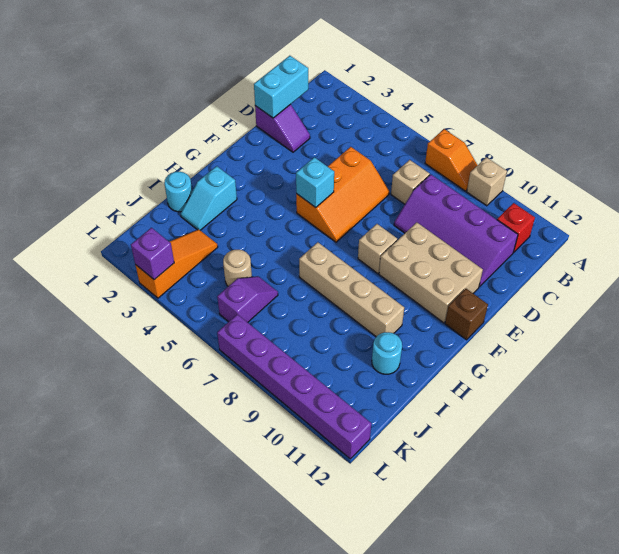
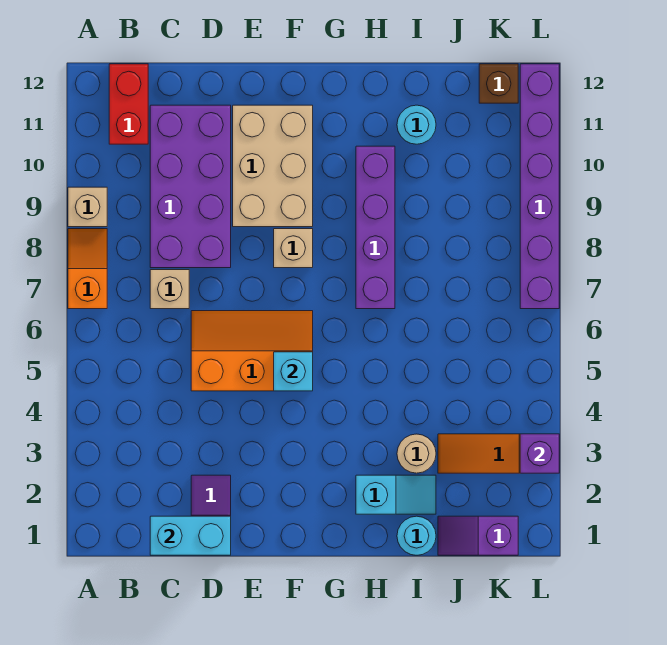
red 1x1 brick [497,203,535,252] -> red 1x2 brick [109,64,148,144]
purple 2x4 slope [394,175,518,287] -> purple 2x4 brick [150,105,231,268]
brown 1x1 brick [445,289,488,340] -> brown 1x1 brick moved to [479,64,518,103]
tan 1x4 brick [299,242,404,337] -> purple 1x4 brick [356,146,395,309]
tan 1x1 round brick [223,250,252,286] -> tan 1x1 round brick moved to [397,434,436,473]
purple 1x2 slope [217,276,278,322] -> purple 1x2 slope moved to [438,516,518,555]

